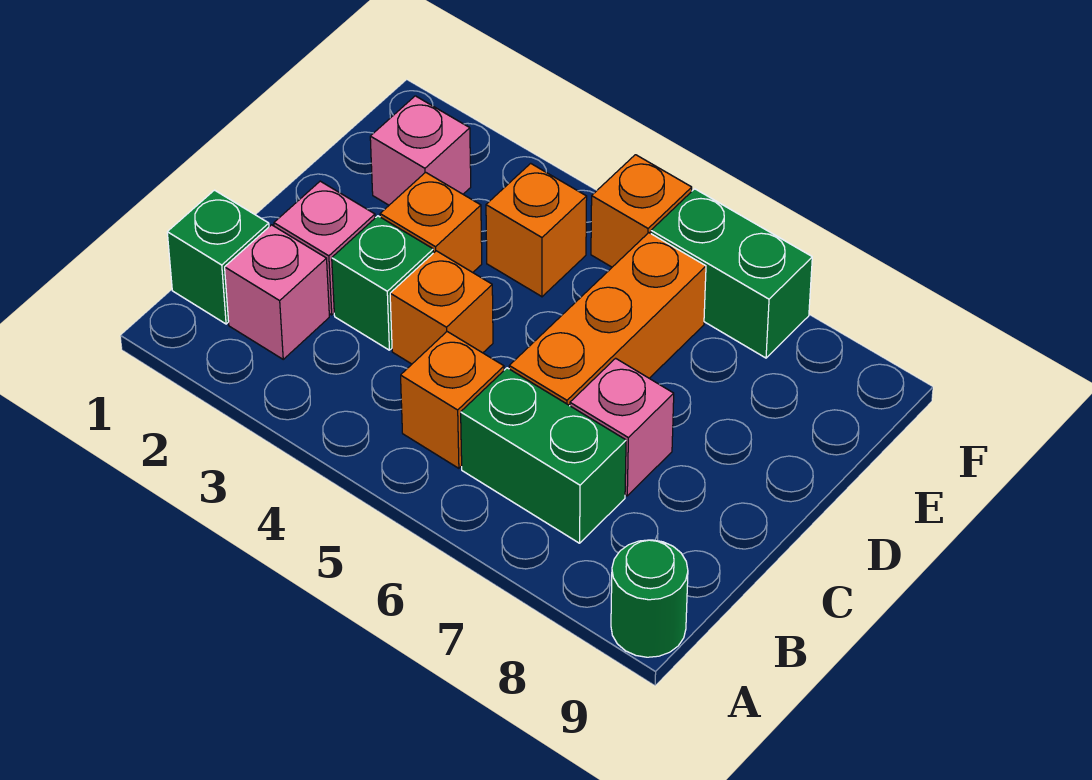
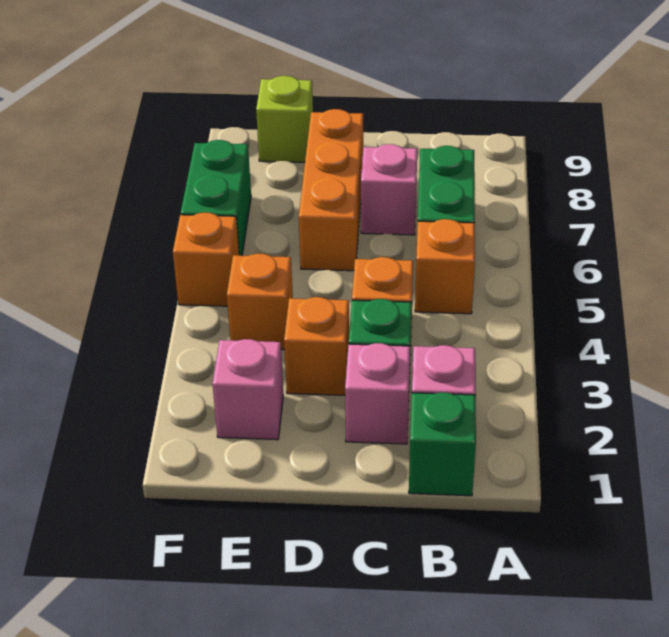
green 1x1 round brick [611,540,688,657] -> none
orange 1x3 brick [509,233,706,406] -> orange 1x3 brick turned to [299,109,363,271]
none -> lime 1x1 brick [256,76,313,162]

